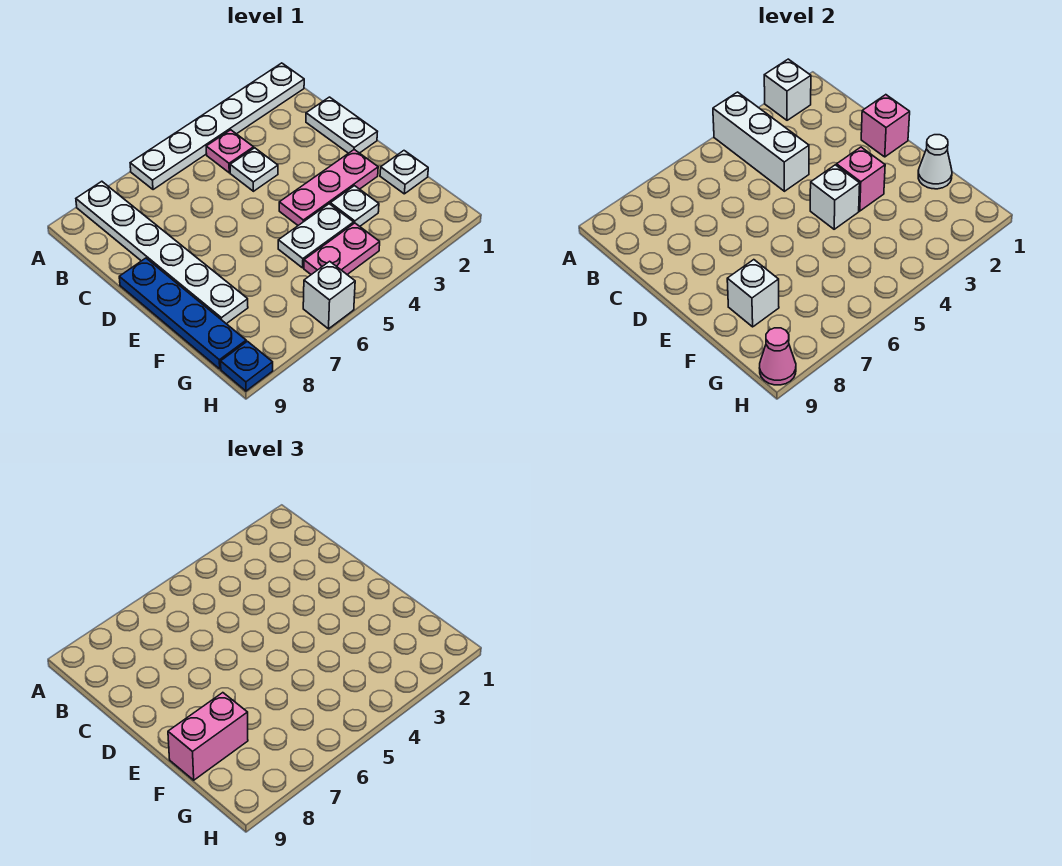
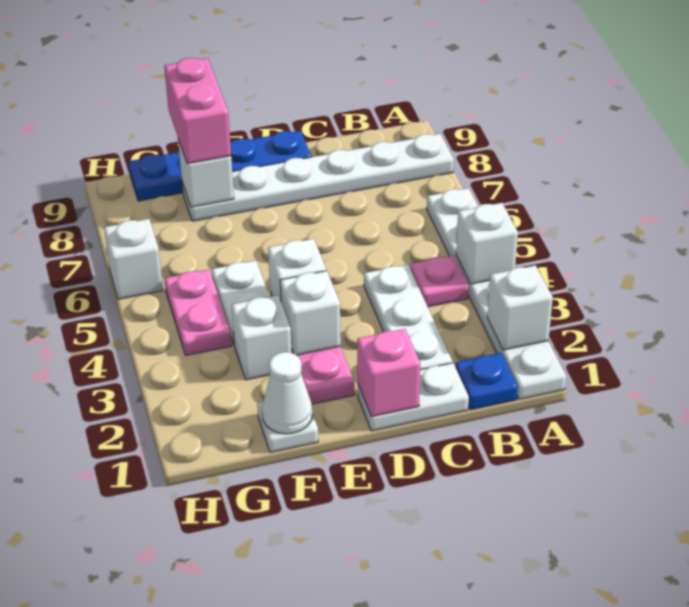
white 1x3 brick [713,92,809,191] -> white 1x1 brick [456,203,518,284]
white 1x1 plate [230,148,278,191] -> white 1x3 plate [364,264,453,370]
pink 1x1 brick [837,147,885,211] -> white 1x1 brick [280,271,341,355]
white 1x1 plate [330,186,379,226] -> white 1x1 brick [232,295,292,380]
blue 1x1 plate [221,341,273,391] -> blue 1x1 plate moved to [455,353,518,410]
pink 1x1 cone [760,328,796,385] -> none

